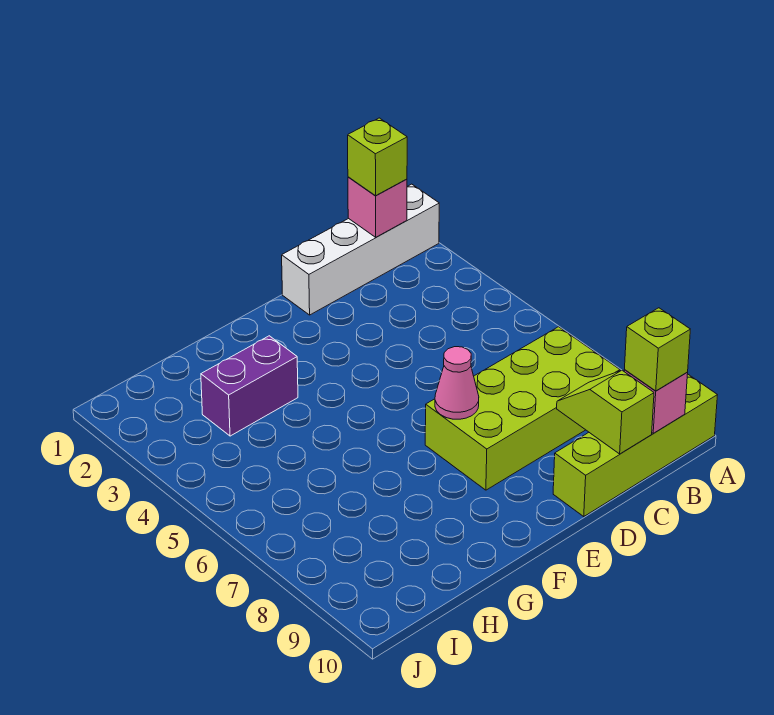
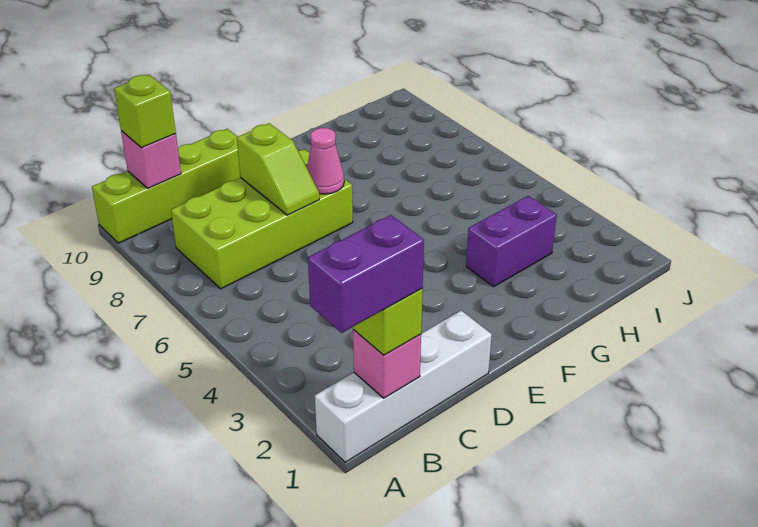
none -> purple 1x2 brick [308,215,424,333]
lime 1x2 slope [557,370,654,454] -> lime 1x2 slope moved to [237,123,319,215]

